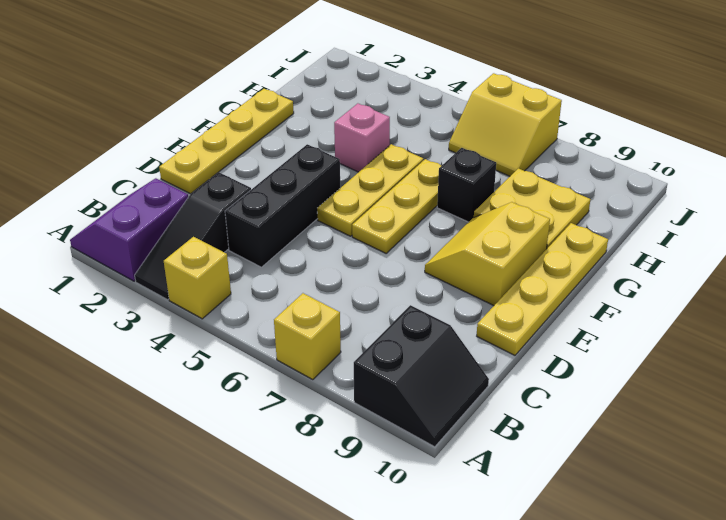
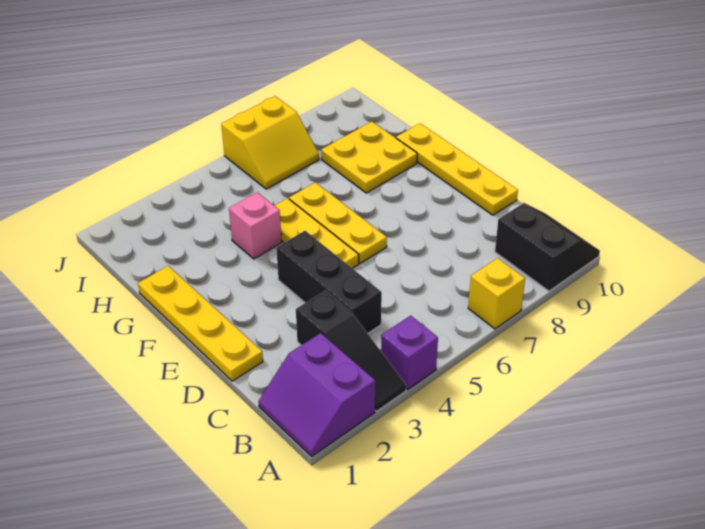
yellow 1x1 brick [164,237,231,319] -> purple 1x1 brick [381,316,438,390]
yellow 2x2 slope [425,202,550,306] -> none
black 1x1 brick [437,148,496,222] -> none

